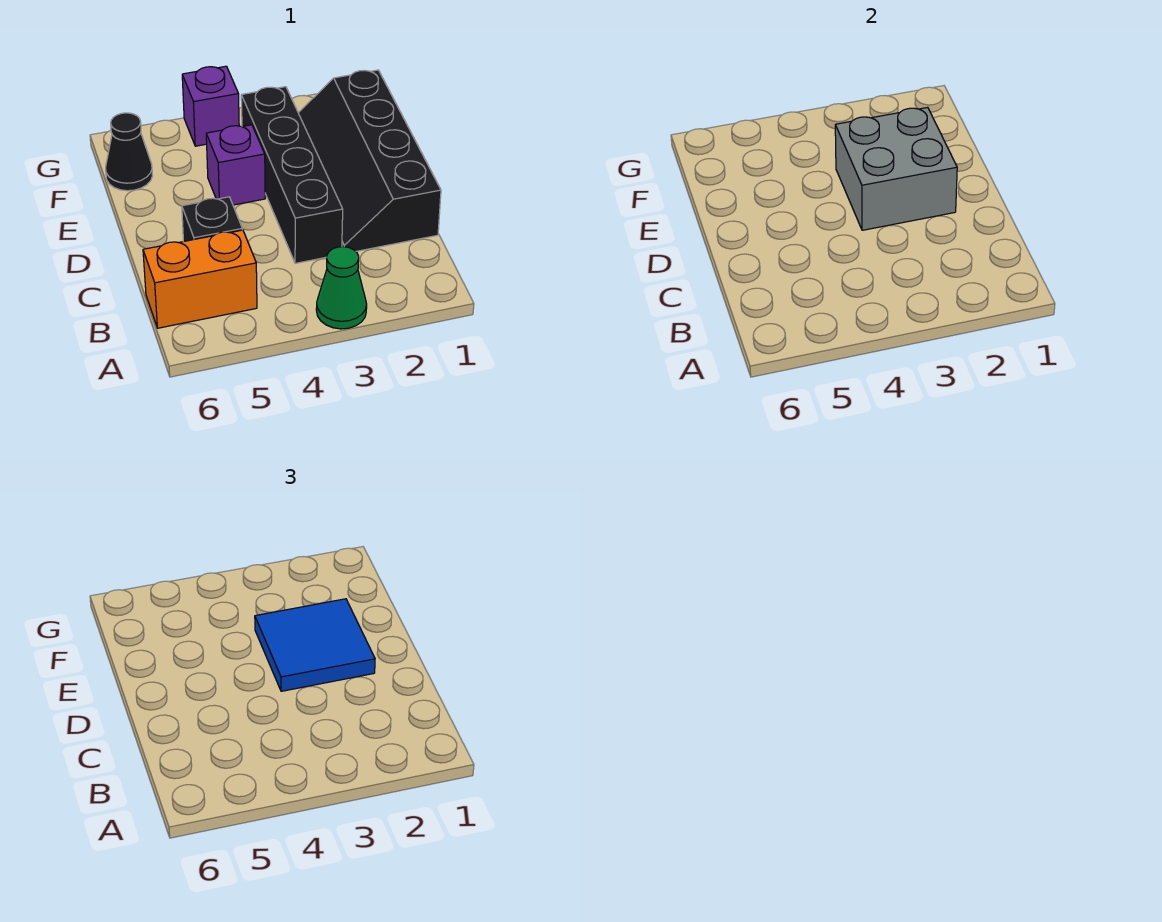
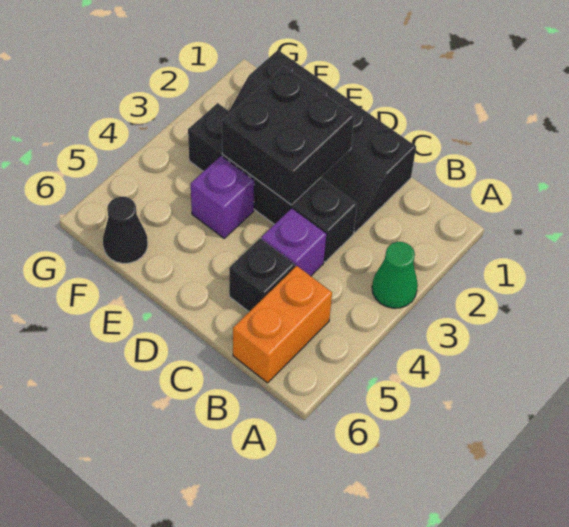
grey 2x2 brick [835,107,957,230] -> black 2x2 brick [222,66,354,205]
blue 2x2 tile [255,599,375,691] -> none
purple 1x1 brick [182,66,239,146] -> purple 1x1 brick moved to [262,208,326,276]

